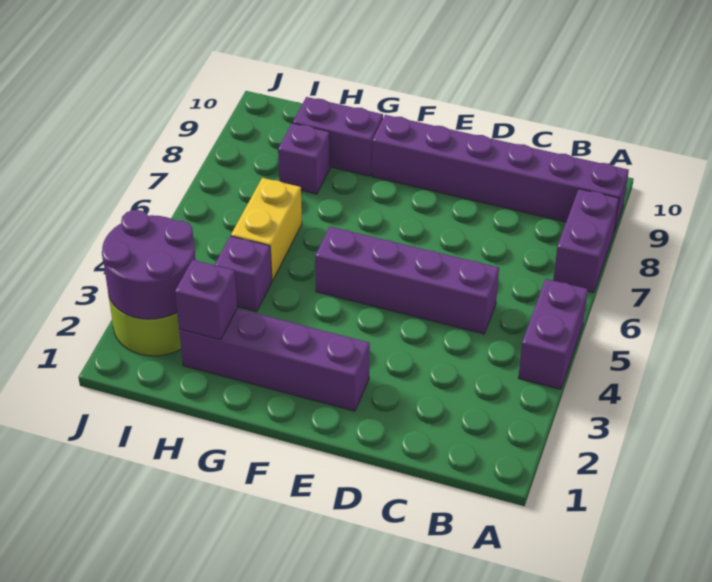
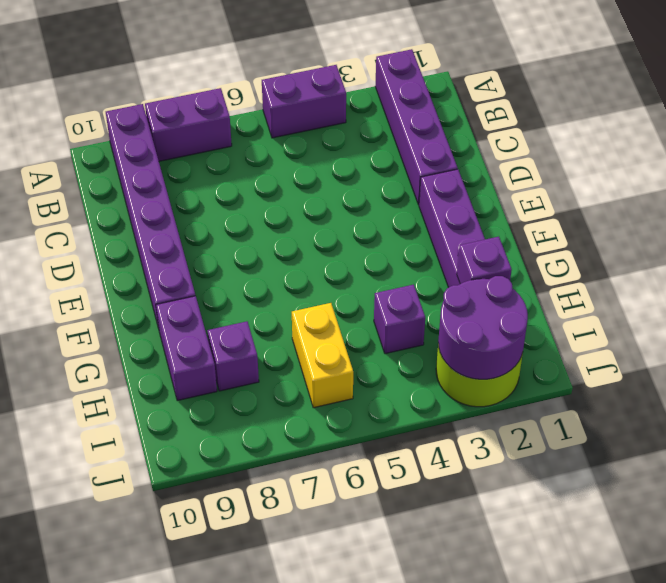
purple 1x4 brick [315,227,499,334] -> purple 1x4 brick moved to [375,49,458,205]
yellow 1x2 brick [231,178,302,281] -> yellow 1x2 brick turned to [292,303,353,408]

